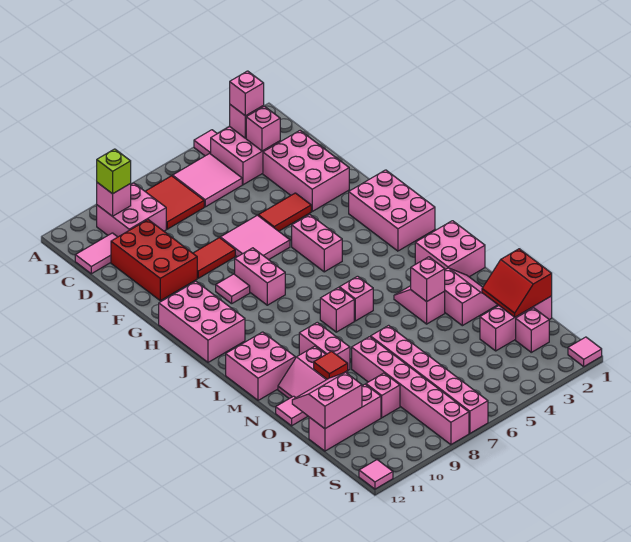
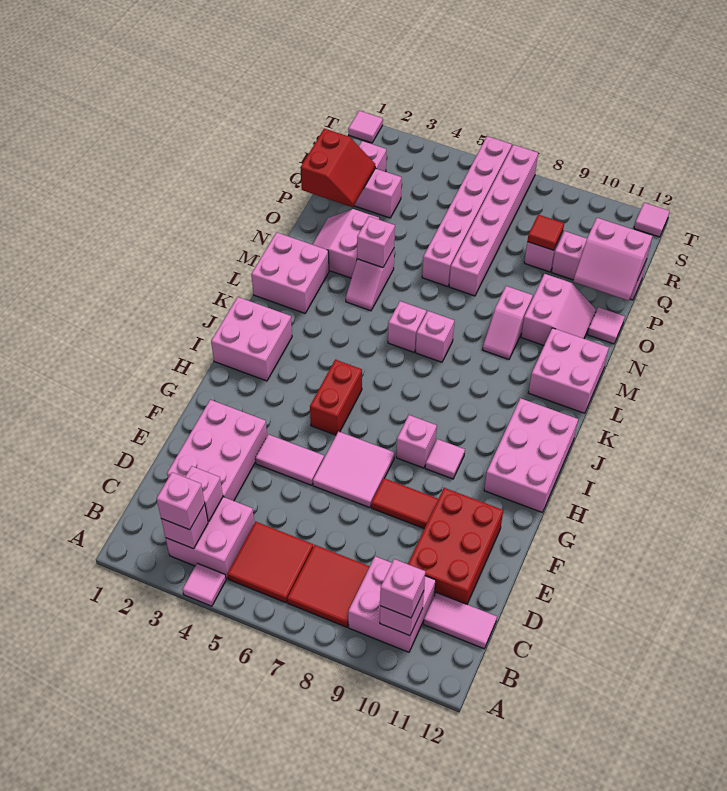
pink 2x2 tile [173,153,242,207] -> red 2x2 tile [227,522,313,603]
lime 1x1 brick [97,149,131,194] -> pink 1x1 brick [380,559,425,618]
red 1x2 tile [258,193,311,231] -> pink 1x2 tile [255,435,324,485]
pink 2x3 brick [349,170,435,251] -> pink 2x2 brick [211,297,292,381]
pink 1x2 brick [292,215,342,272] -> red 1x2 brick [310,360,362,435]
pink 1x2 brick [235,248,285,305] -> pink 1x1 brick [396,415,437,468]
pink 1x2 brick [299,322,350,370] -> pink 1x2 slope [483,286,533,359]
pink 1x6 brick [352,337,469,445] -> pink 1x6 brick moved to [422,136,512,287]
red 1x1 tile [314,351,348,379] -> red 1x1 tile moved to [527,215,564,250]

